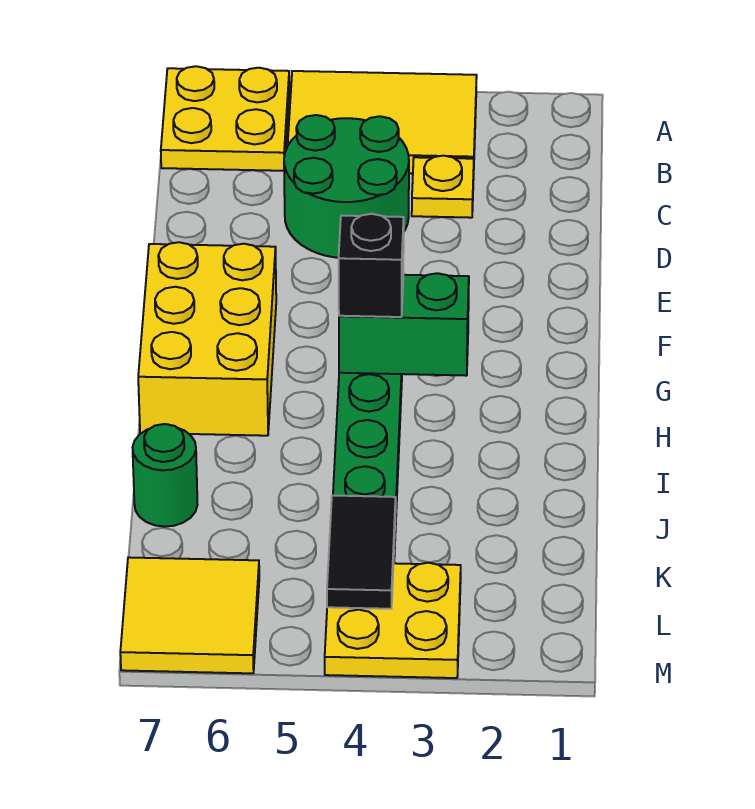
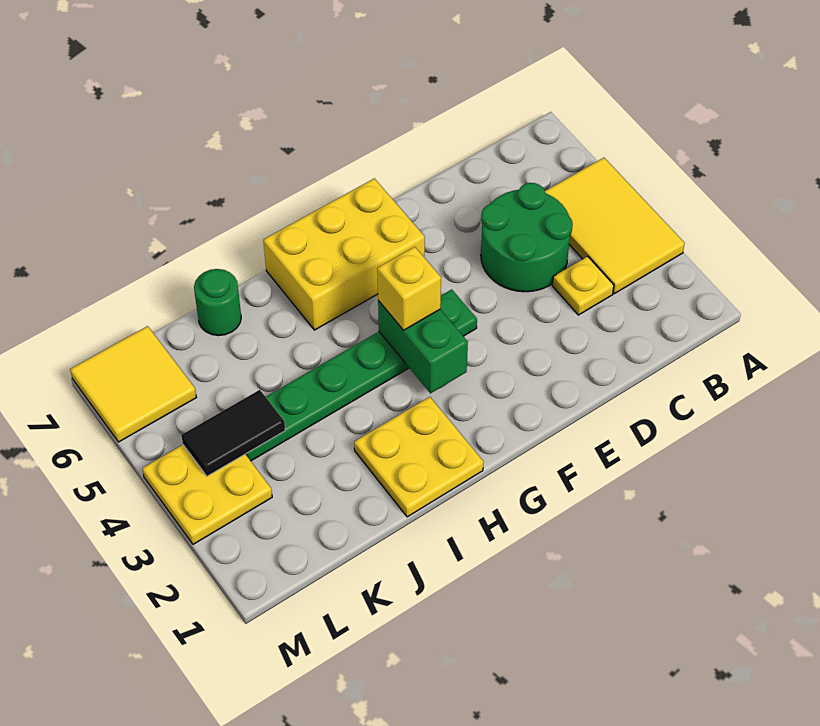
yellow 2x2 plate [161,66,289,171] -> yellow 2x2 plate moved to [354,397,483,517]
black 1x1 brick [339,214,404,317] -> yellow 1x1 brick [377,247,441,330]

